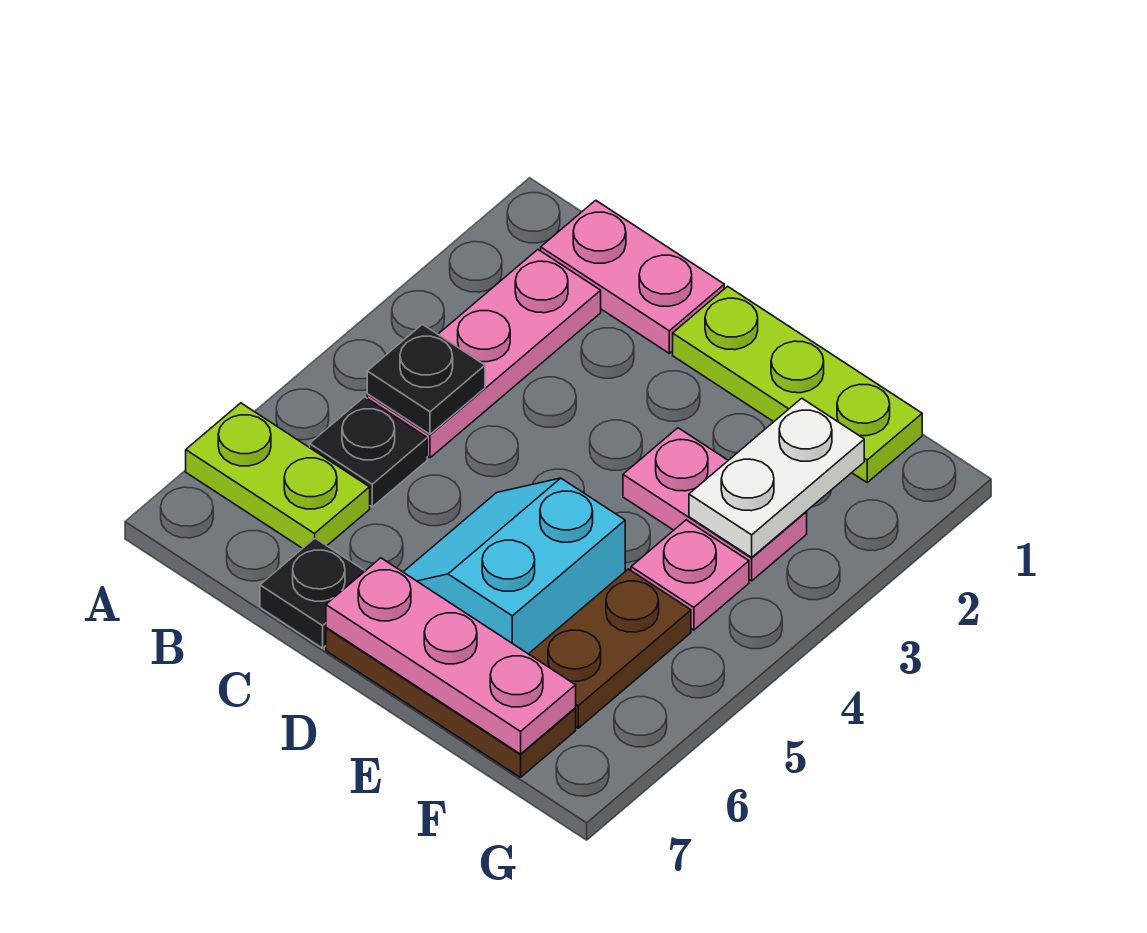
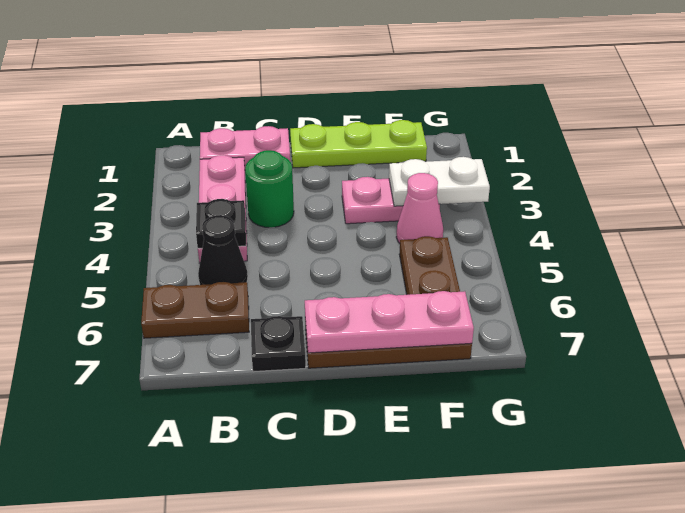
lime 1x2 plate [186,403,370,548] -> brown 1x2 plate [141,282,249,338]
black 1x1 plate [310,397,427,507] -> black 1x1 cone [198,215,248,285]
none -> green 1x1 round brick [245,150,294,227]
cyan 2x2 slope [404,478,625,654] -> none
white 1x2 plate [689,398,864,557] -> white 1x2 plate turned to [389,157,490,206]
pink 1x1 plate [631,520,749,630] -> pink 1x1 cone [396,173,443,243]

